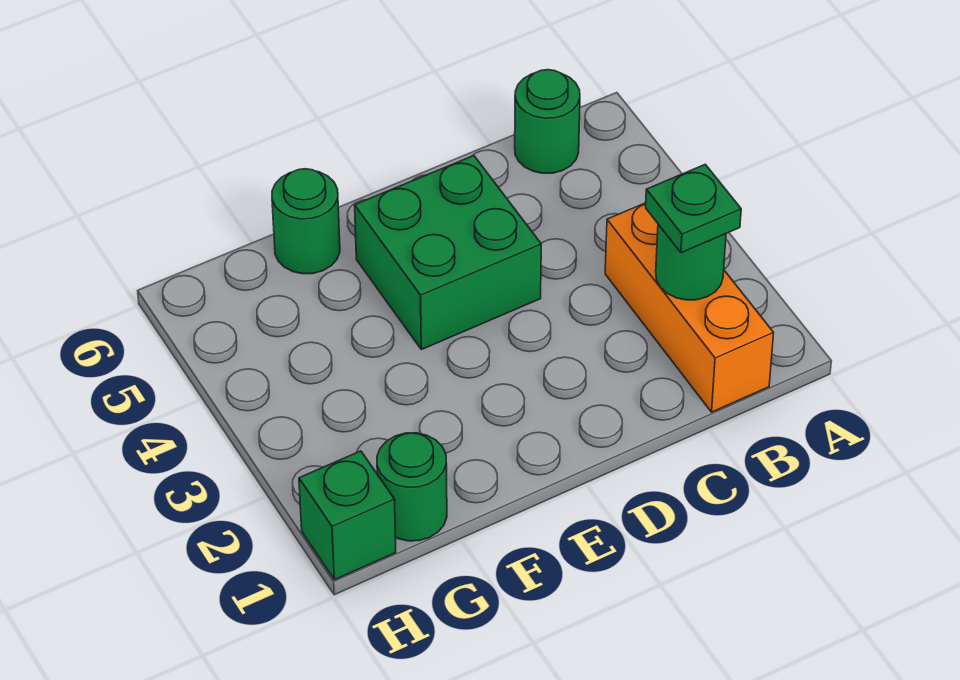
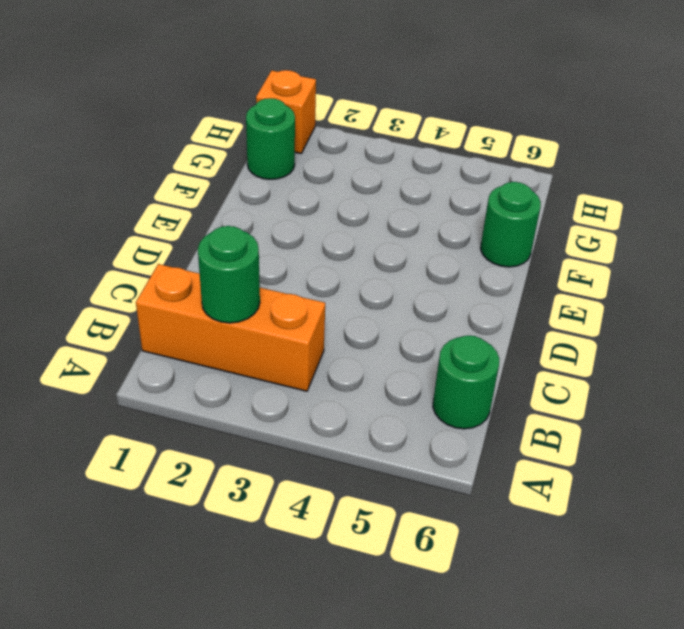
green 1x1 plate [646,164,741,253] -> none
green 2x2 brick [355,156,541,350] -> none
green 1x1 brick [299,451,396,580] -> orange 1x1 brick [256,70,316,153]

